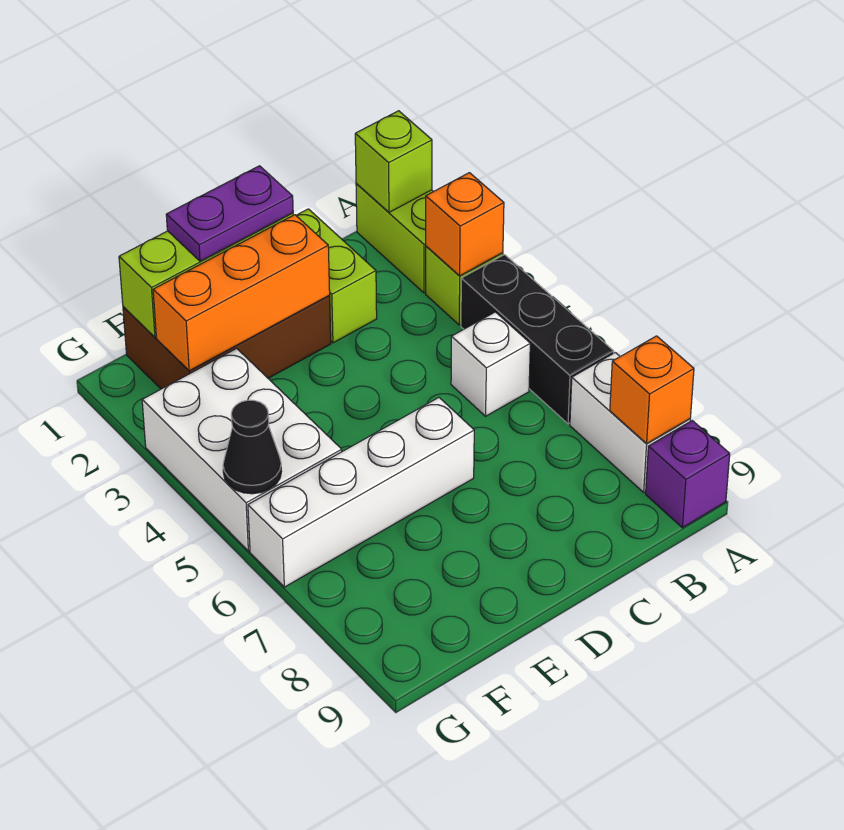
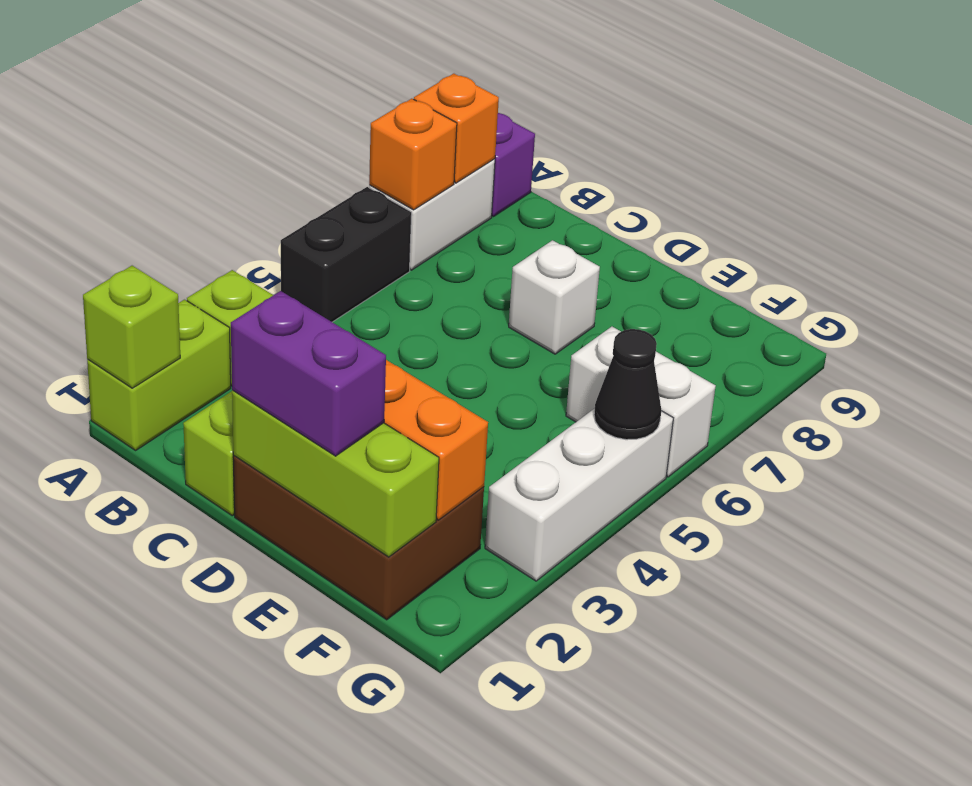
orange 1x1 brick [426,173,504,276] -> orange 1x1 brick moved to [369,99,457,210]
black 1x3 brick [461,255,614,424] -> black 1x2 brick [281,187,412,322]
white 1x1 brick [451,312,530,416] -> white 1x1 brick moved to [509,240,600,354]
purple 1x2 plate [166,166,293,261] -> purple 1x2 brick [231,291,386,456]
white 1x4 brick [248,398,474,587] -> white 1x2 brick [566,327,716,477]
white 2x3 brick [142,348,342,551] -> white 1x3 brick [485,408,673,581]

